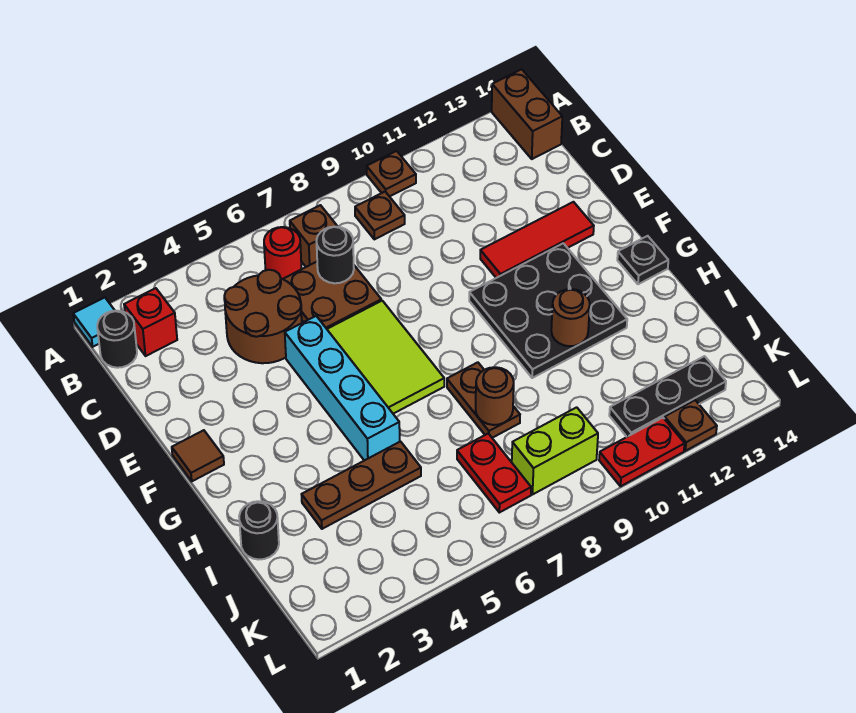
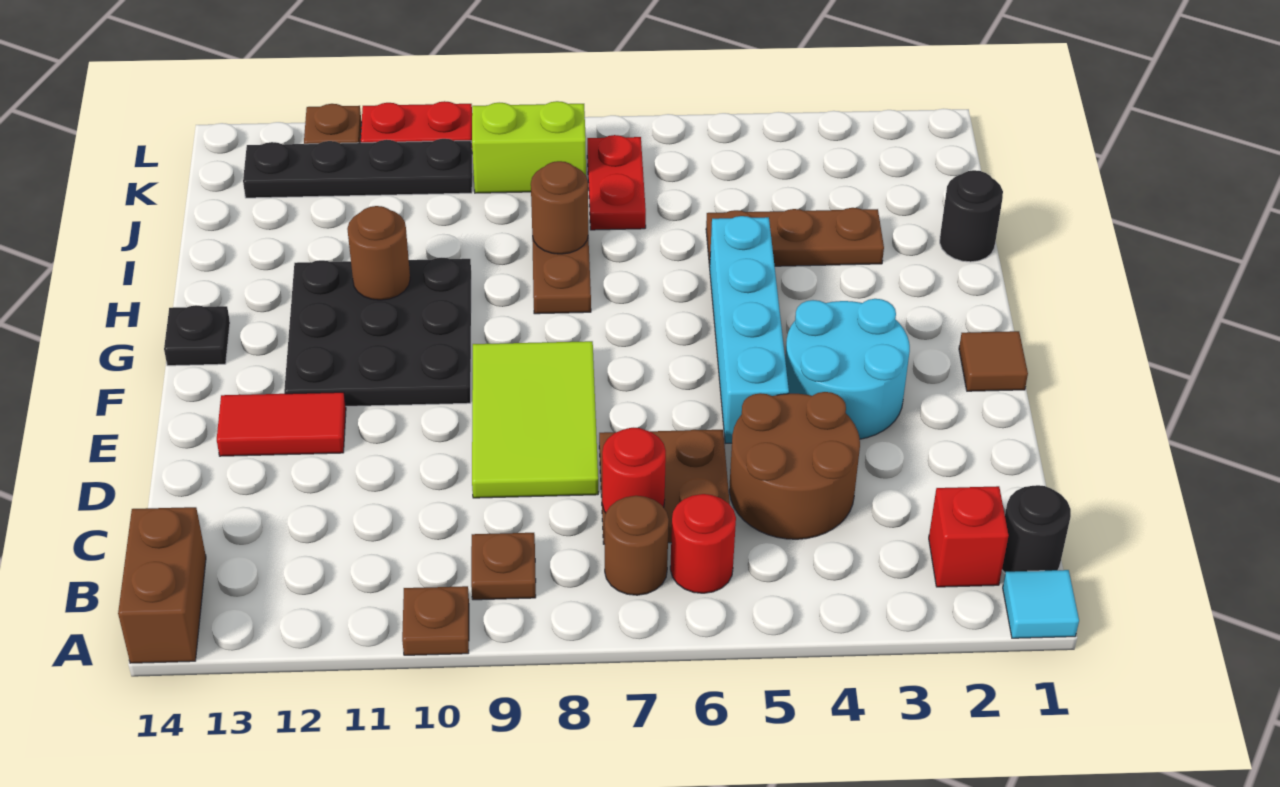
brown 1x1 brick [290,205,338,267] -> brown 1x1 round brick [604,496,669,595]
black 1x1 round brick [316,227,354,283] -> red 1x1 round brick [602,428,666,513]
none -> cyan 2x2 round brick [785,299,910,439]
lime 2x3 tile [327,301,444,414] -> lime 2x3 tile moved to [472,341,598,498]
red 1x3 tile [480,202,594,278] -> red 1x2 tile [217,392,346,456]
black 1x3 plate [609,356,726,437] -> black 1x4 plate [243,139,472,198]

